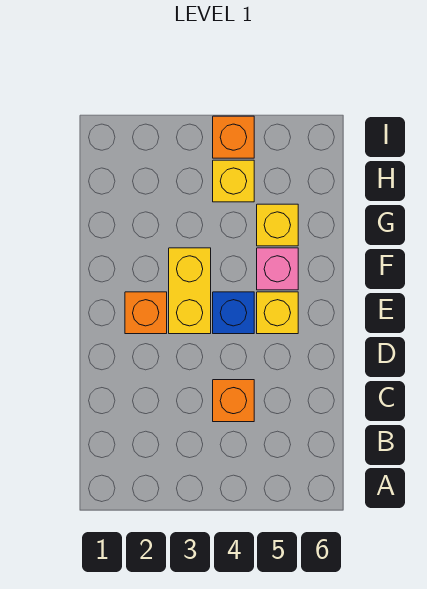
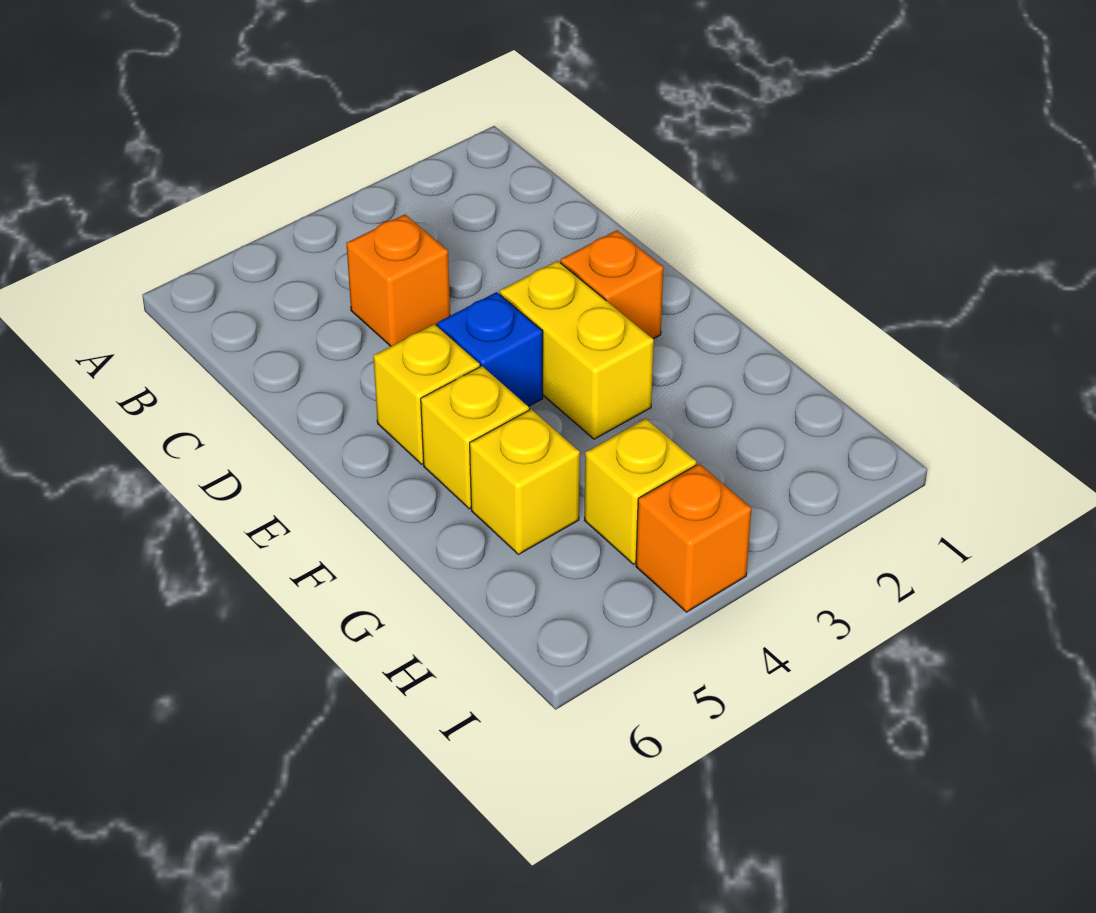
pink 1x1 brick [257,248,298,290] -> yellow 1x1 brick [421,366,529,509]

